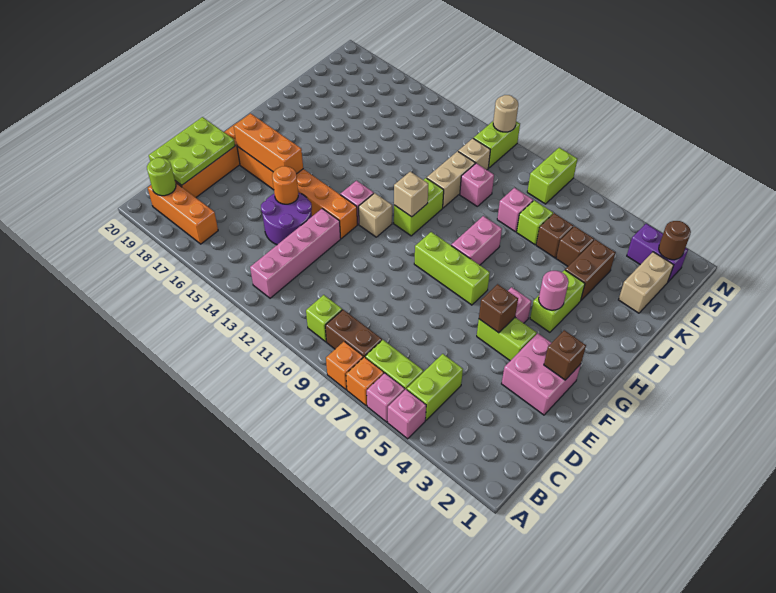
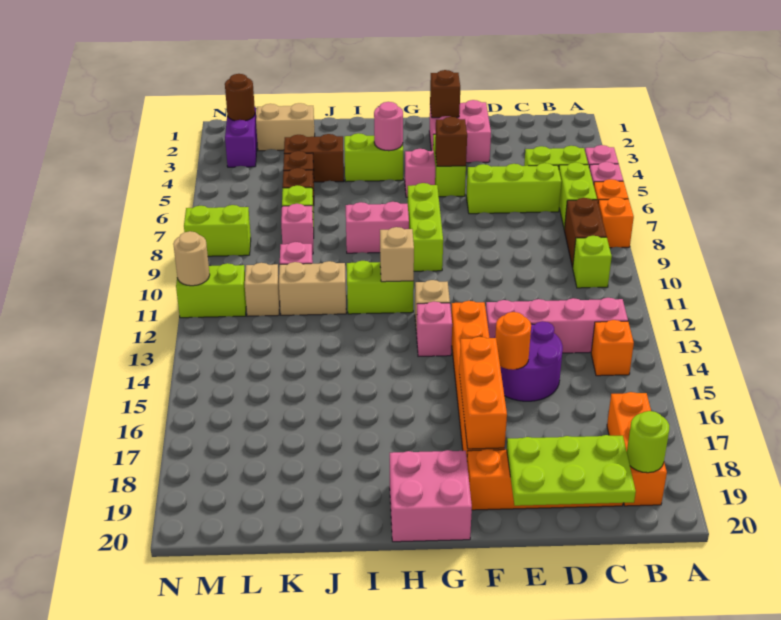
none -> orange 1x1 brick [591,320,634,376]
none -> lime 1x3 brick [466,163,561,214]
none -> pink 2x2 brick [390,450,472,542]

